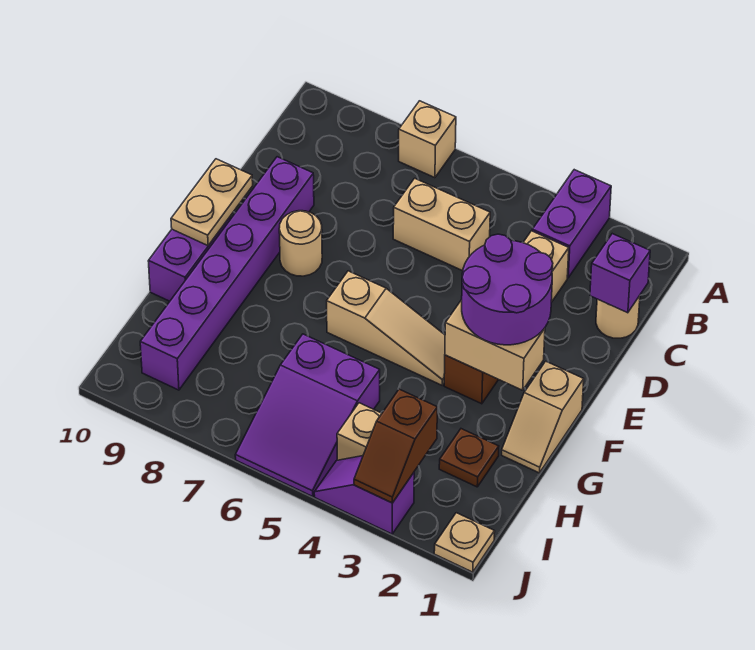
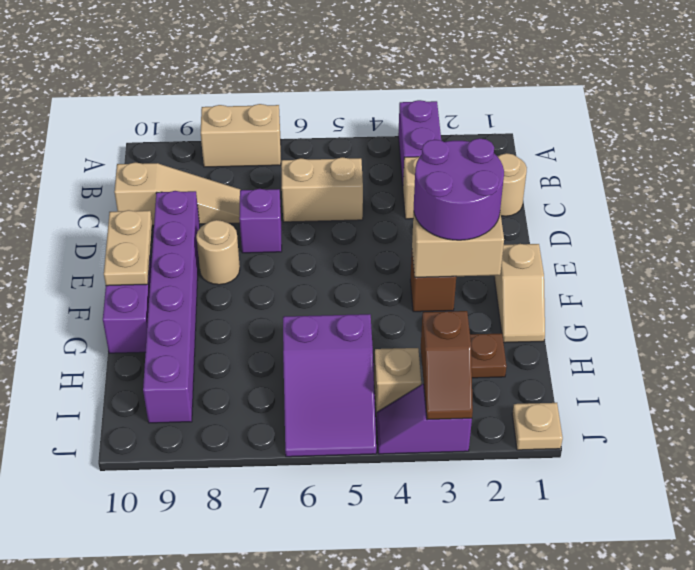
tan 1x1 brick [399,101,456,178] -> tan 1x2 brick [201,104,281,167]
purple 1x1 brick [590,234,650,313] -> purple 1x1 brick moved to [239,189,282,253]
tan 1x3 slope [327,271,445,385] -> tan 1x3 slope moved to [114,162,240,225]

